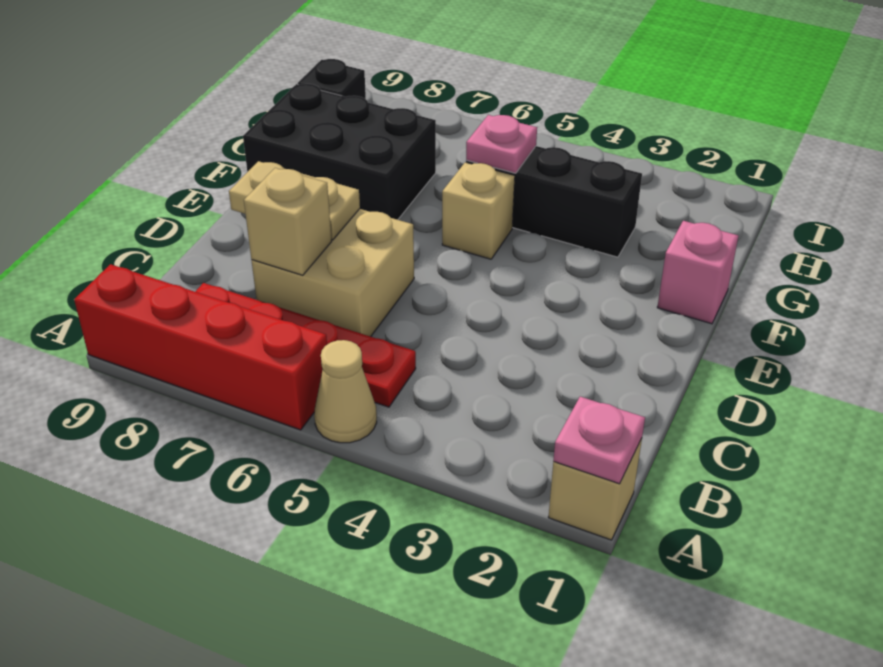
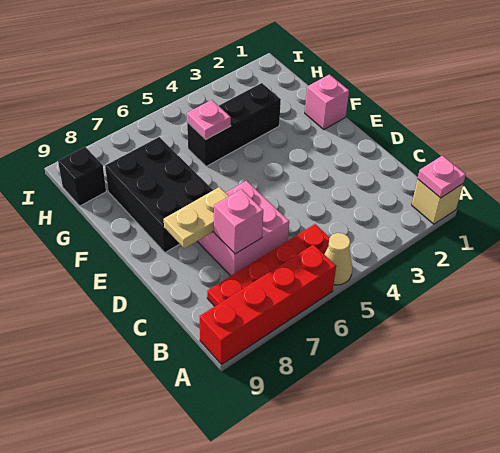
tan 2x2 brick [251,209,414,337] -> pink 2x2 brick [197,181,289,276]
tan 1x1 brick [244,168,332,275] -> pink 1x1 brick [214,189,263,254]
tan 1x1 brick [442,162,515,259] -> none
black 2x3 brick [243,84,436,220] -> black 2x3 brick turned to [105,137,213,253]

